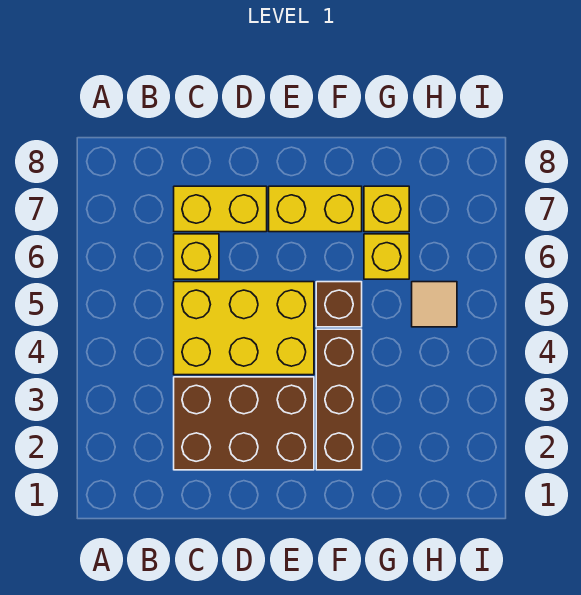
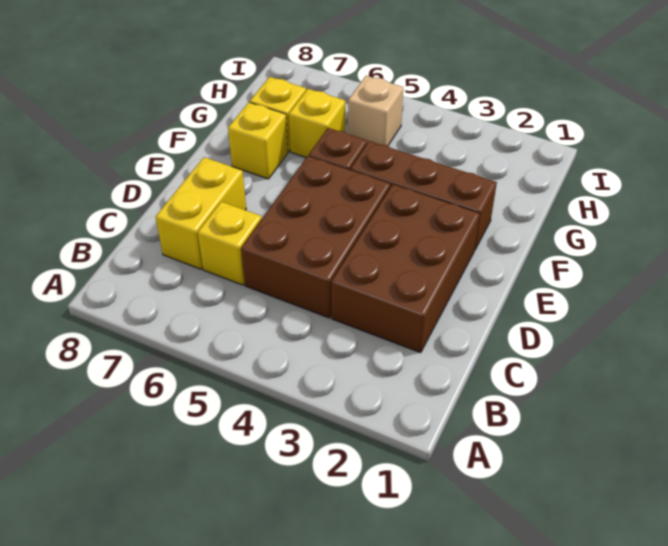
yellow 2x3 brick [174,282,314,375] -> brown 2x3 brick [241,156,391,318]
yellow 1x2 brick [269,186,362,232] -> yellow 1x1 brick [228,102,288,179]
tan 1x1 tile [412,282,457,327] -> tan 1x1 brick [348,76,403,146]

